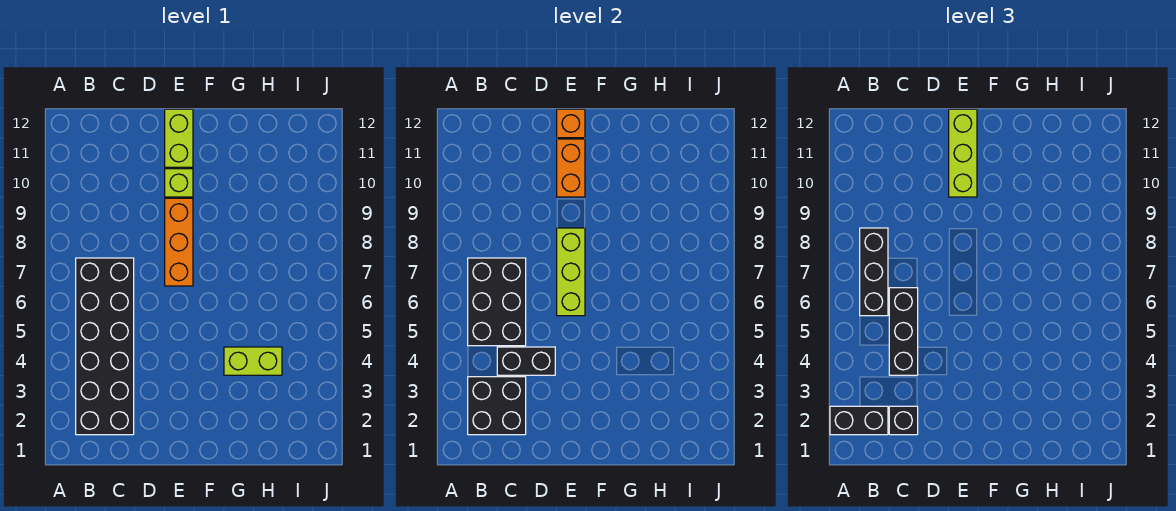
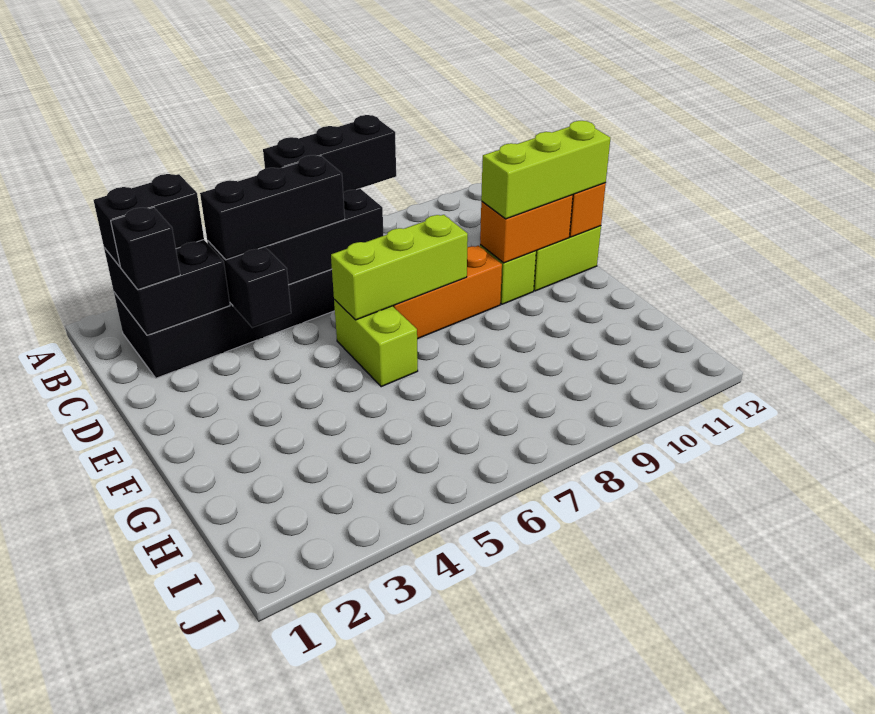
black 1x2 brick [830,406,888,435] -> black 1x2 brick turned to [94,174,204,267]
lime 1x2 brick [224,347,282,375] -> lime 1x2 brick moved to [334,300,418,387]

